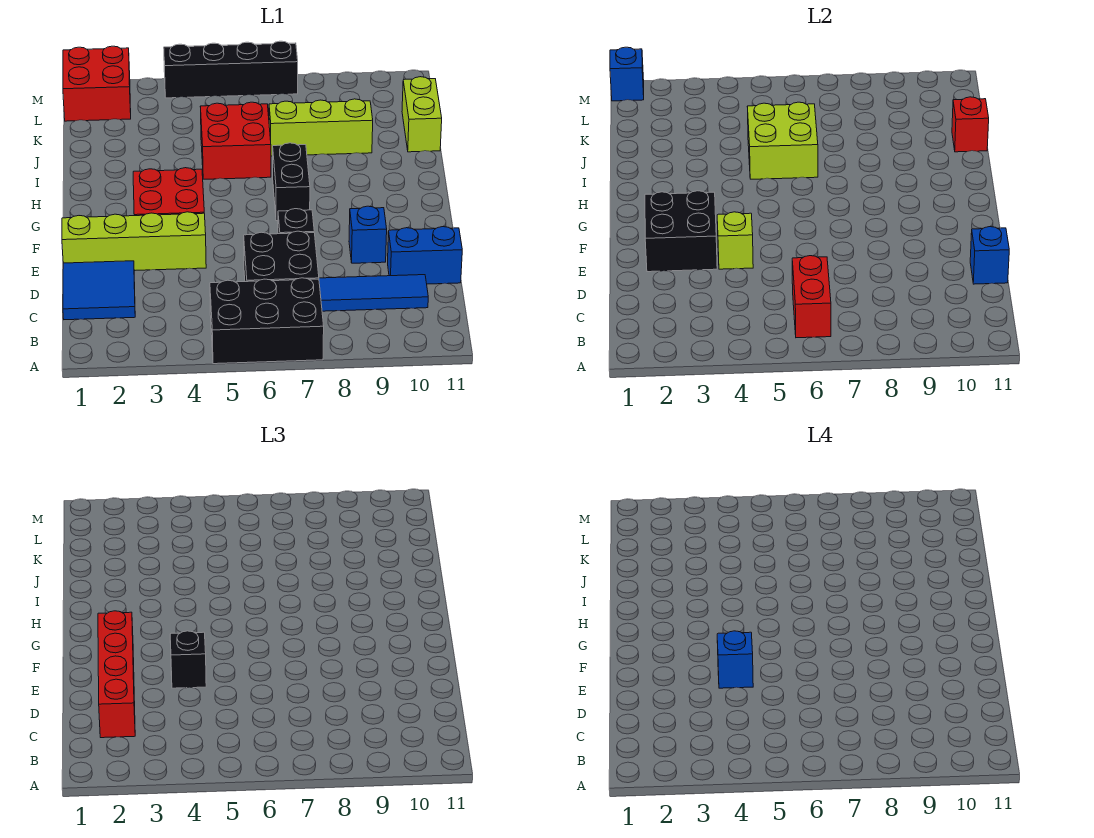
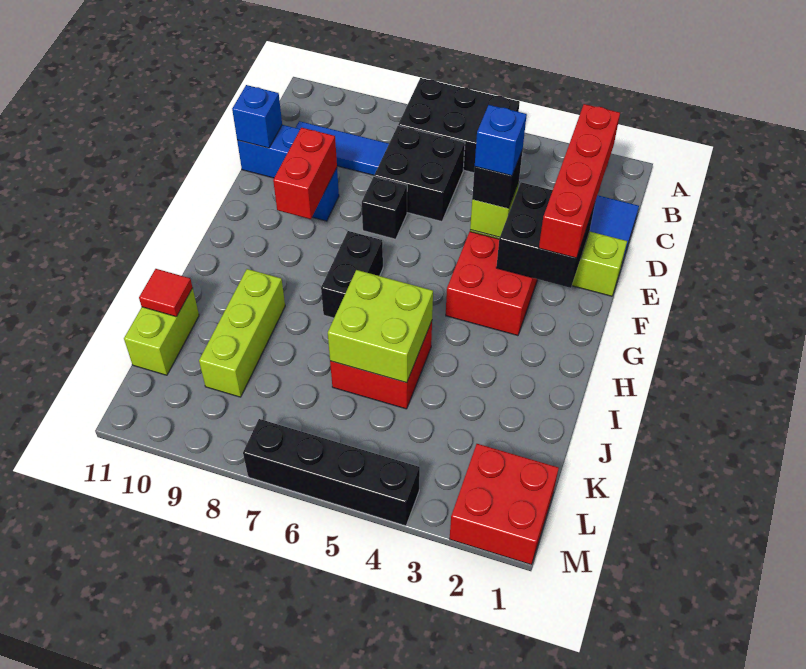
red 1x2 brick [792,256,831,338] -> red 1x2 brick moved to [273,128,337,219]
lime 1x3 brick [269,99,373,156] -> lime 1x3 brick turned to [199,269,285,397]
red 1x1 brick [952,97,989,152] -> red 1x1 tile [139,269,193,317]
blue 1x1 brick [610,47,644,101] -> none

